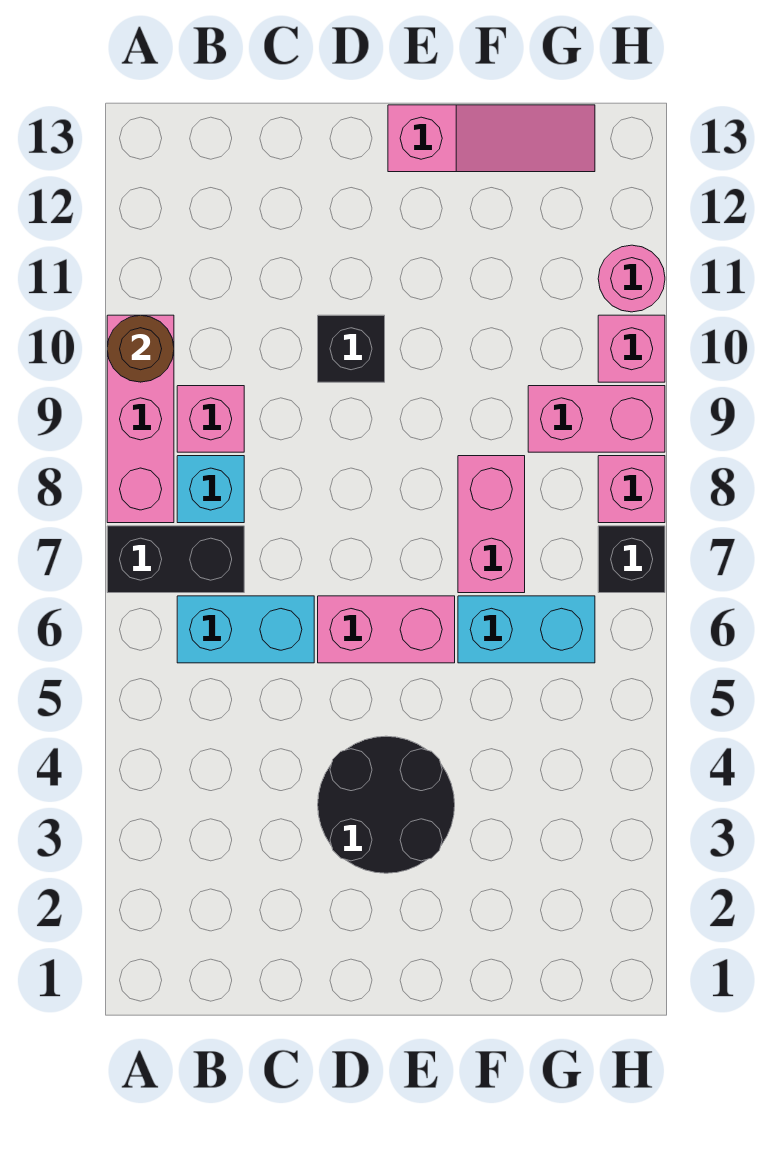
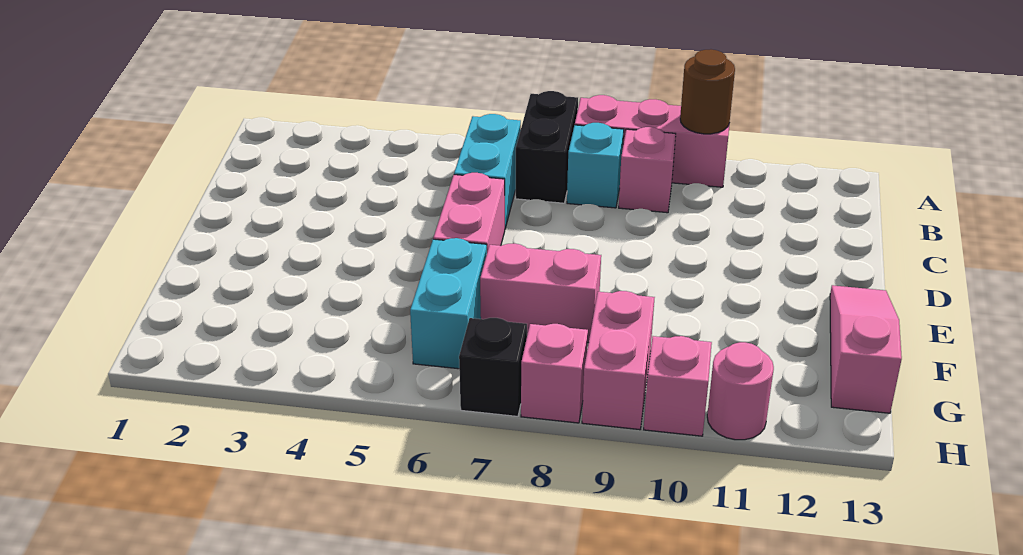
black 2x2 round brick [318,736,455,873] -> none
black 1x1 brick [318,315,385,382] -> none
pink 1x3 slope [388,105,595,172] -> pink 1x3 slope turned to [830,285,902,413]

